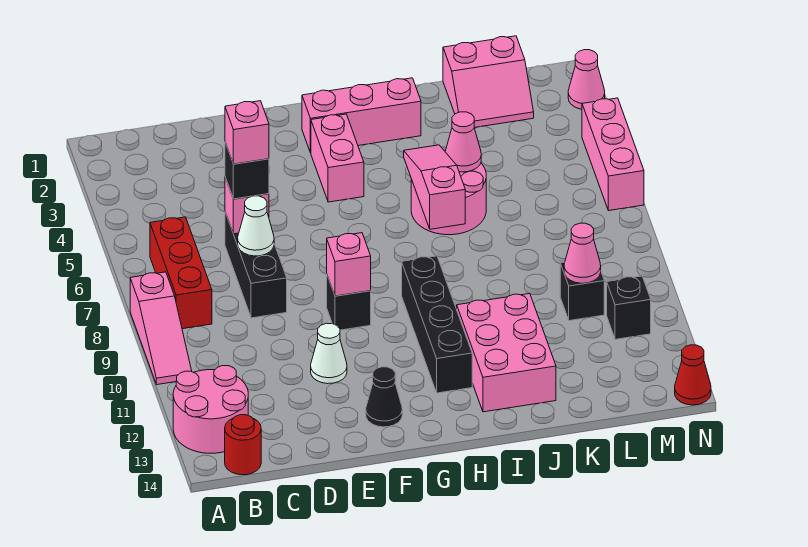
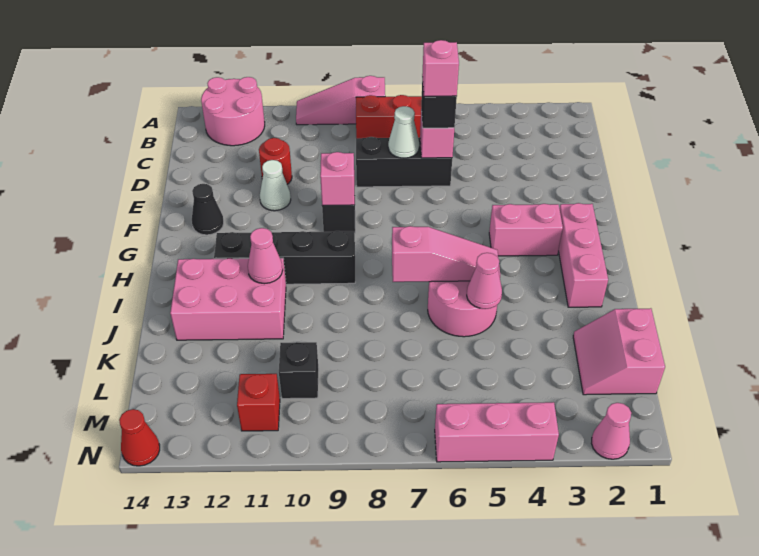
red 1x1 round brick [225,415,261,475] -> red 1x1 round brick moved to [259,138,292,184]
pink 1x1 cone [564,223,601,283] -> pink 1x1 cone moved to [248,228,283,284]
black 1x1 brick [607,276,651,339] -> red 1x1 brick [237,374,280,431]

